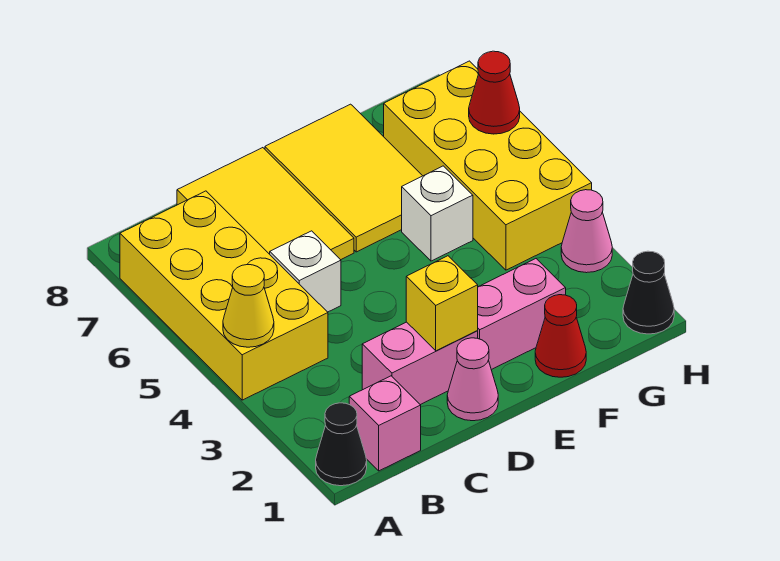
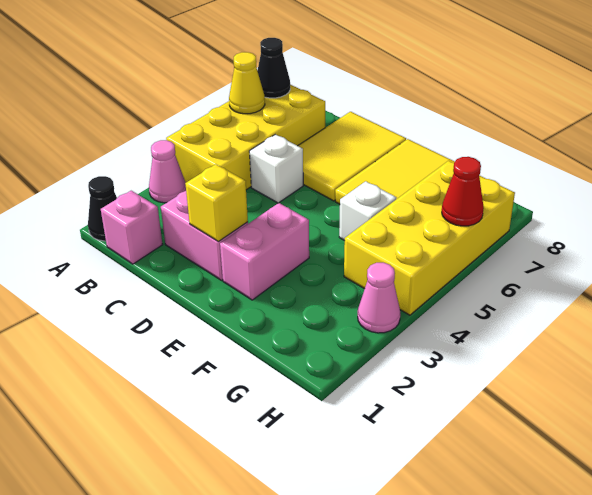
yellow 1x1 cone [223,265,274,347] -> yellow 1x1 cone moved to [229,52,265,114]
pink 1x1 cone [447,338,498,421] -> pink 1x1 cone moved to [149,140,186,203]
pink 1x2 brick [478,259,566,370] -> pink 1x2 brick turned to [220,203,309,300]
red 1x1 cone [535,295,586,377] -> none
black 1x1 cone [623,251,674,334] -> black 1x1 cone moved to [257,38,290,98]

